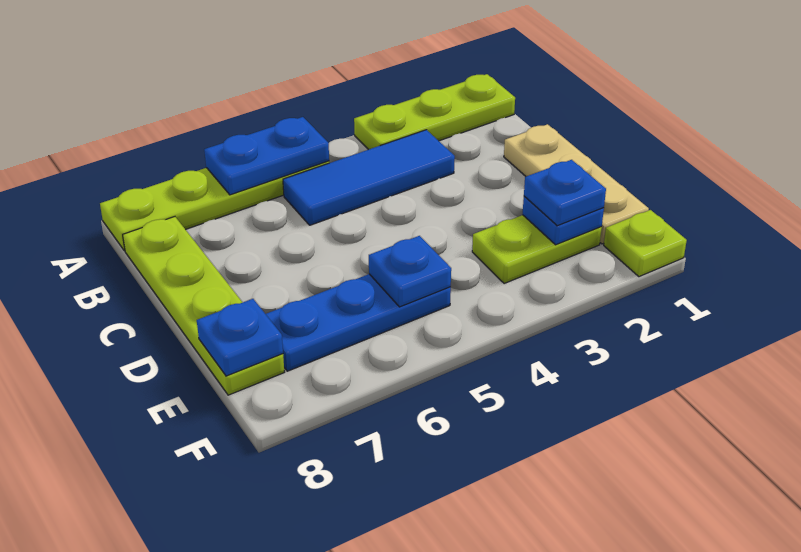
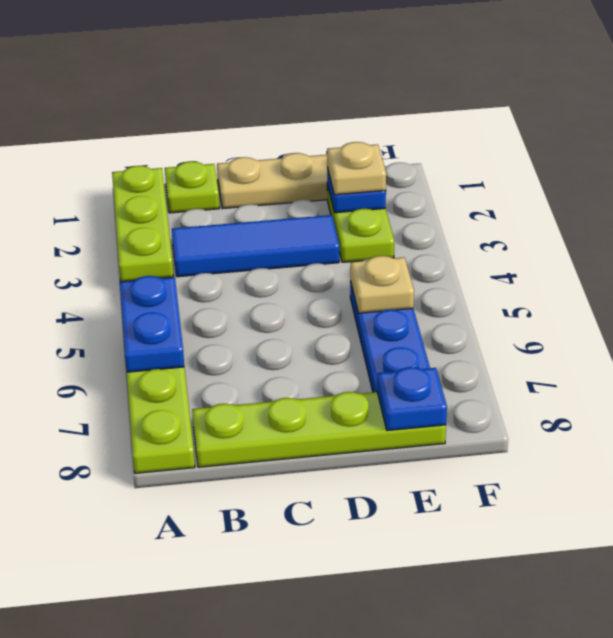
blue 1x3 tile [283,130,455,225] -> blue 1x3 tile turned to [172,215,339,277]
blue 1x1 plate [524,160,606,226] -> tan 1x1 plate [327,142,386,195]
blue 1x1 plate [369,236,451,307] -> tan 1x1 plate [350,256,414,313]
lime 1x1 plate [604,210,687,277] -> lime 1x1 plate moved to [165,161,219,213]

